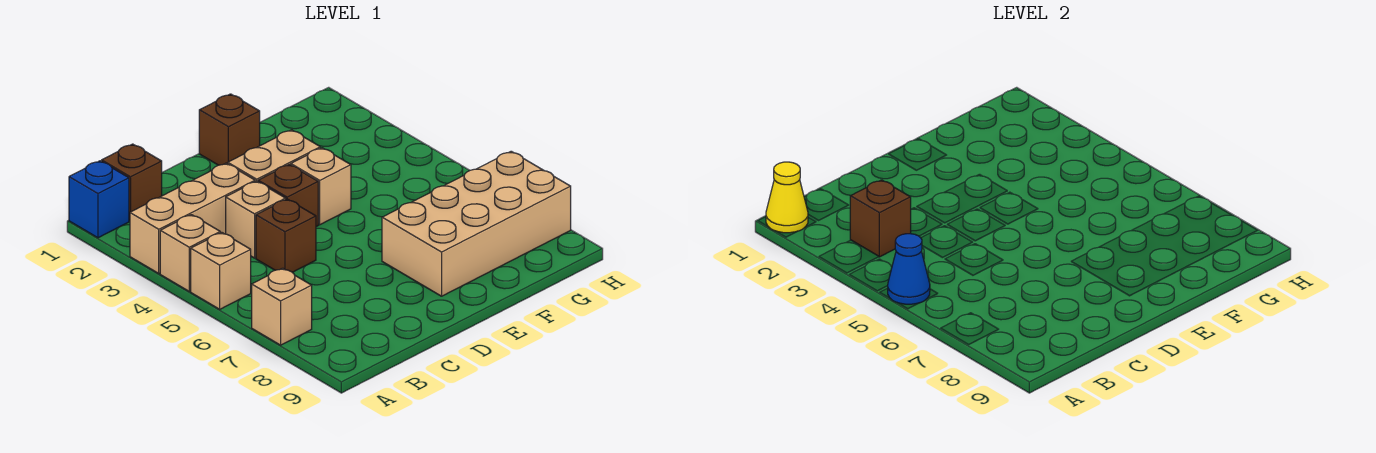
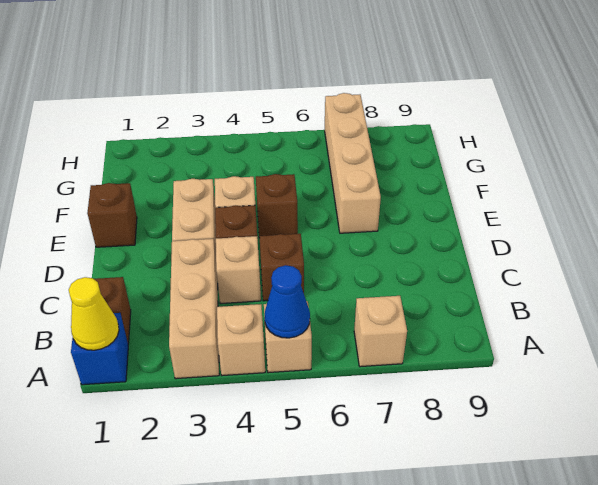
brown 1x1 brick [850,180,911,257] -> brown 1x1 brick moved to [256,174,298,236]
tan 2x4 brick [382,151,571,296] -> tan 1x4 brick [325,93,381,233]

